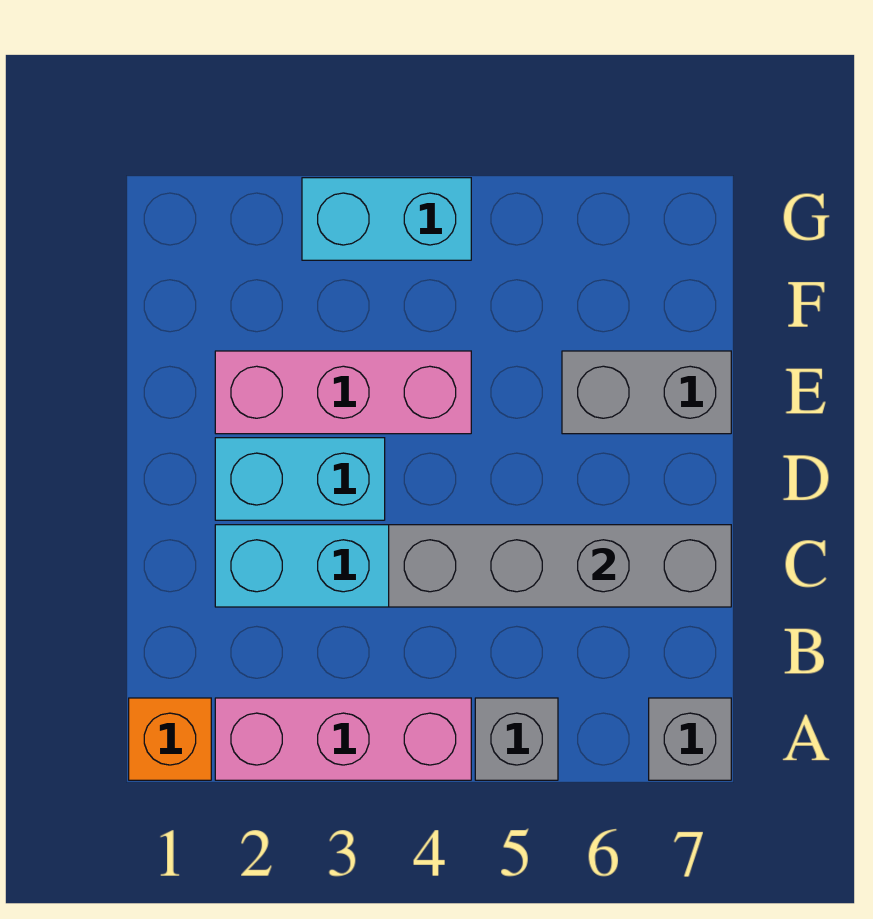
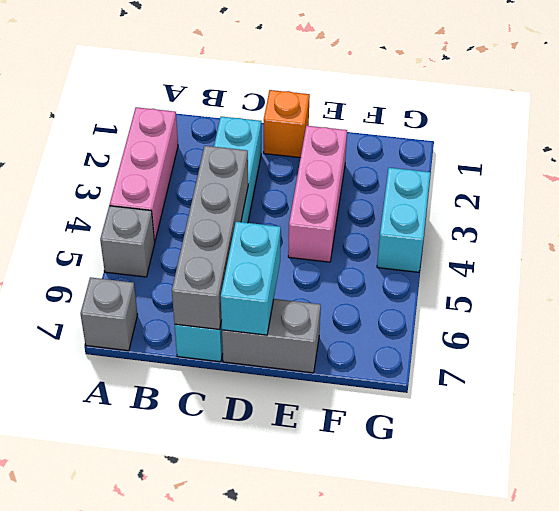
orange 1x1 brick [129,698,211,780] -> orange 1x1 brick moved to [264,90,310,158]
cyan 1x2 brick [215,438,385,520] -> cyan 1x2 brick moved to [221,222,281,335]
grey 1x2 brick [562,351,731,434] -> grey 1x2 brick turned to [222,299,321,373]

